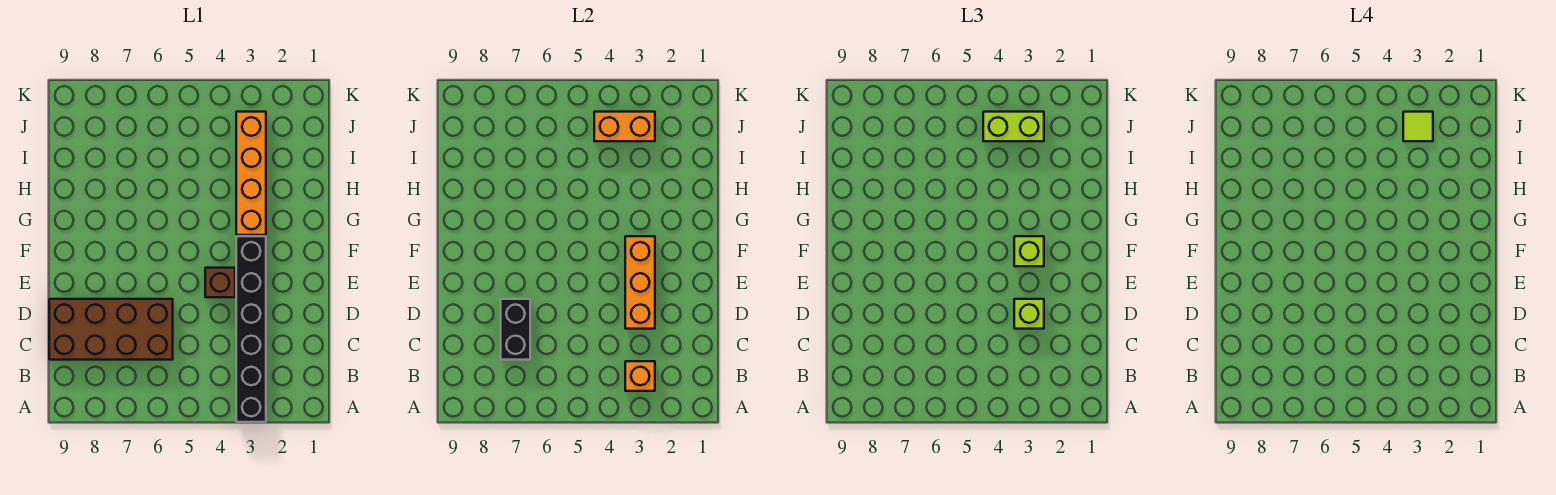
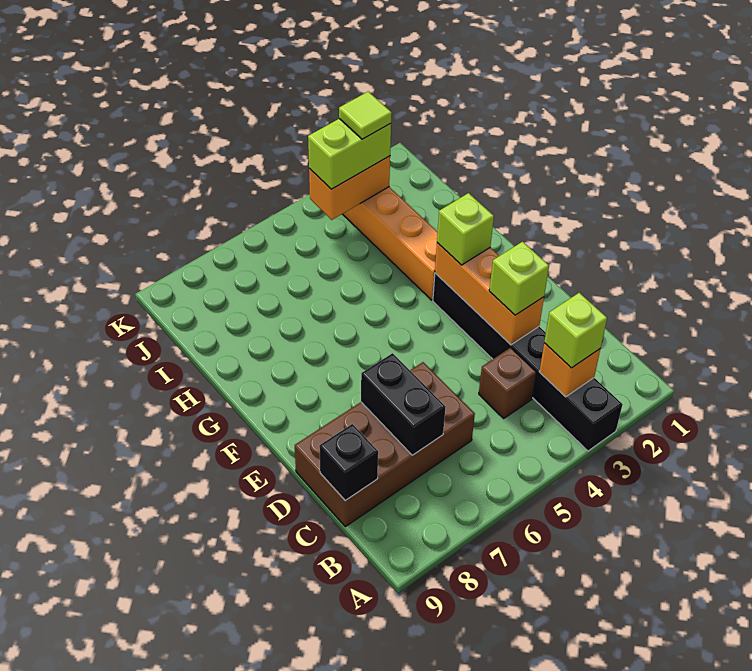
none -> lime 1x1 brick [544,293,607,368]
none -> black 1x1 brick [319,424,378,501]
brown 1x1 brick [205,268,235,297] -> brown 1x1 brick moved to [479,348,536,418]

